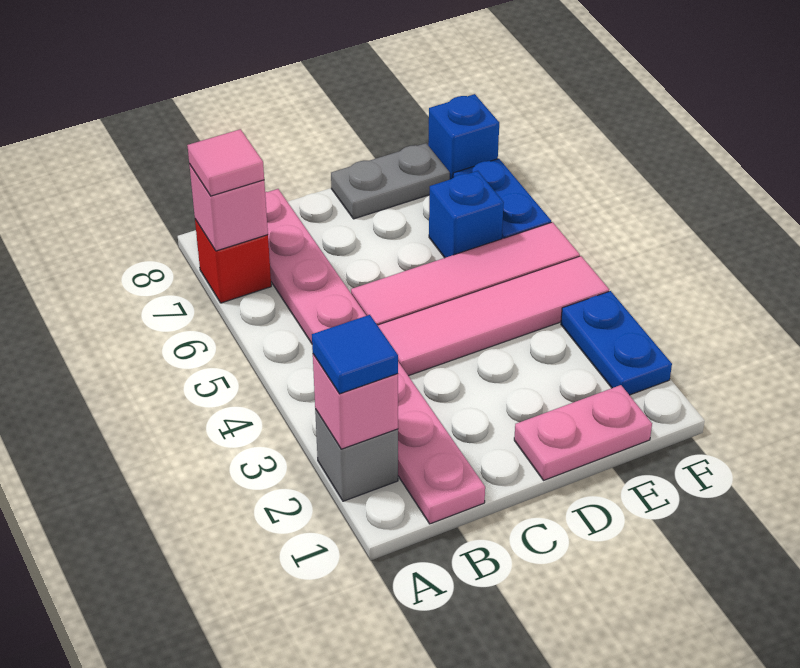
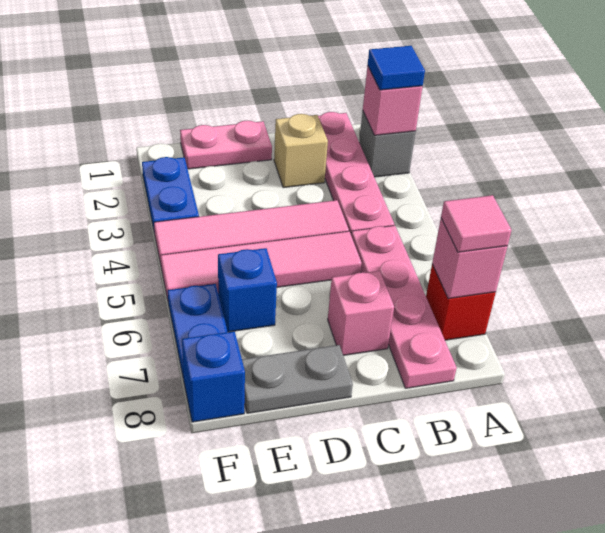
none -> tan 1x1 brick [274,114,328,188]
none -> pink 1x1 brick [328,271,394,355]

